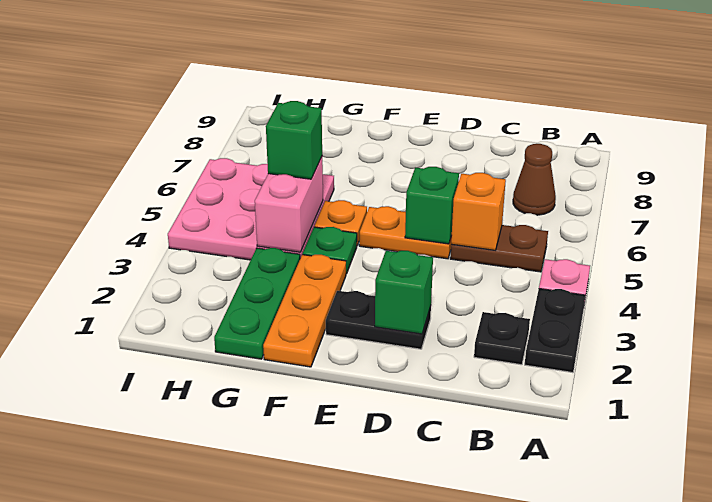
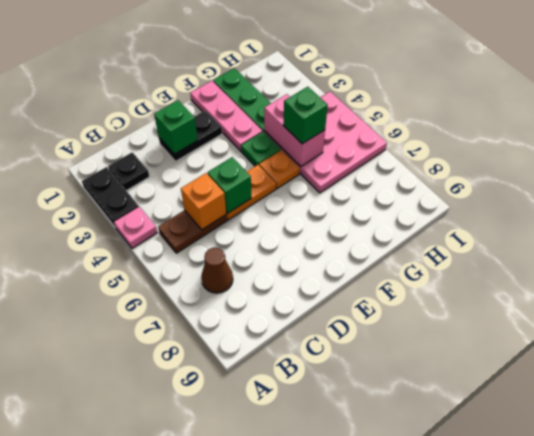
orange 1x3 plate [263,255,346,367] -> pink 1x3 plate [190,81,263,151]

